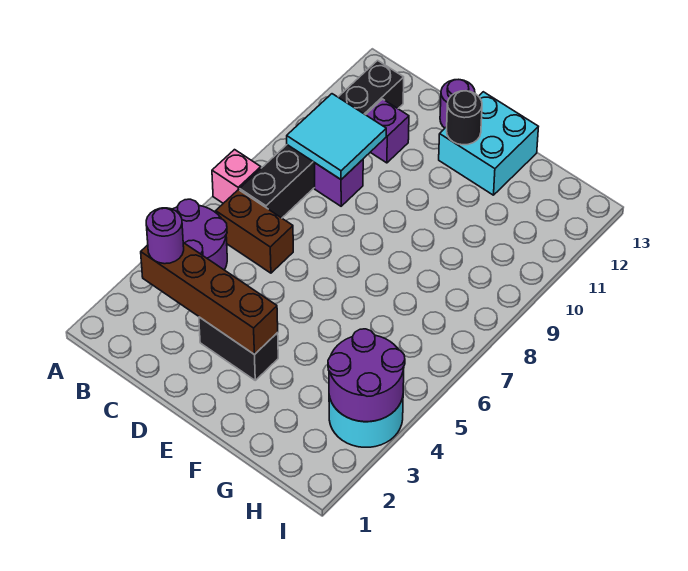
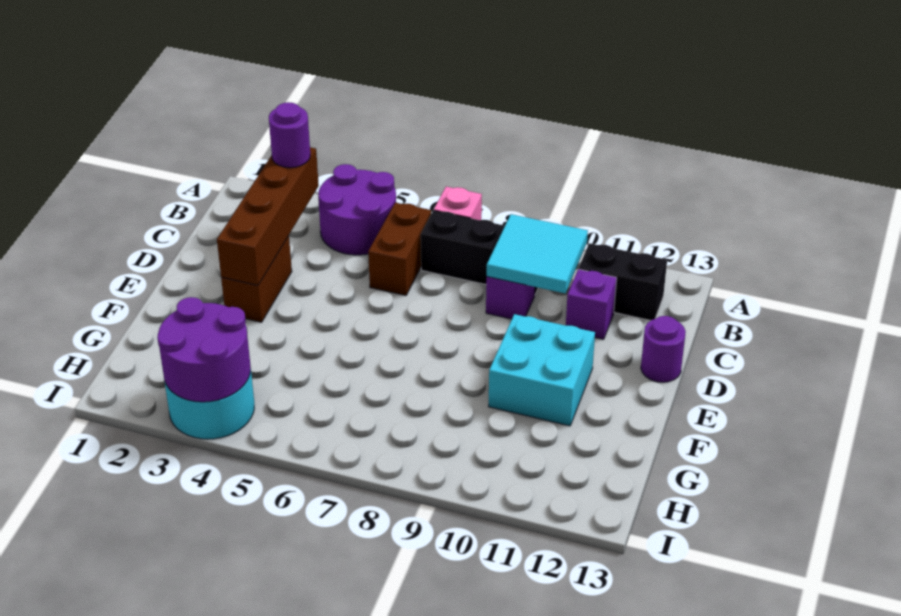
black 1x2 brick [199,317,278,380] -> brown 1x2 brick [221,236,292,322]
cyan 2x2 brick [439,92,538,195] -> cyan 2x2 brick moved to [488,314,595,426]
black 1x1 round brick [447,91,482,145] -> none

